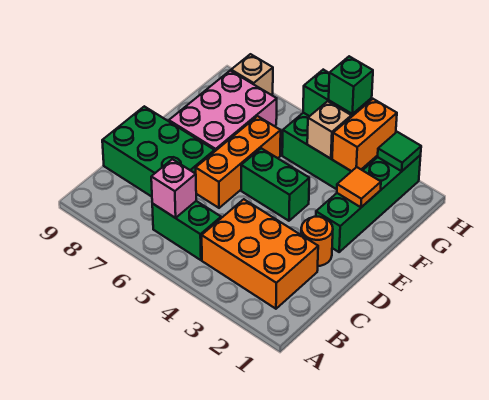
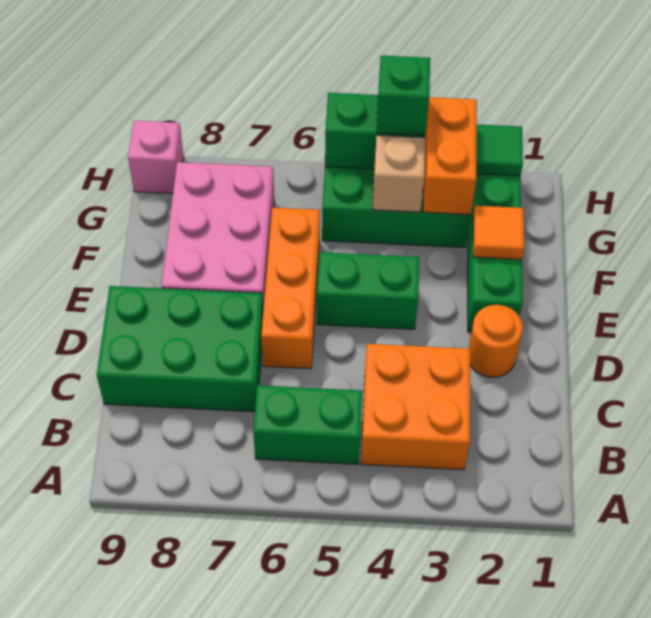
orange 2x3 brick [202,199,318,309] -> orange 2x2 brick [361,344,470,470]
pink 1x1 brick [151,159,196,218] -> pink 1x1 brick moved to [128,121,184,194]
tan 1x1 brick [231,54,273,95] -> none

